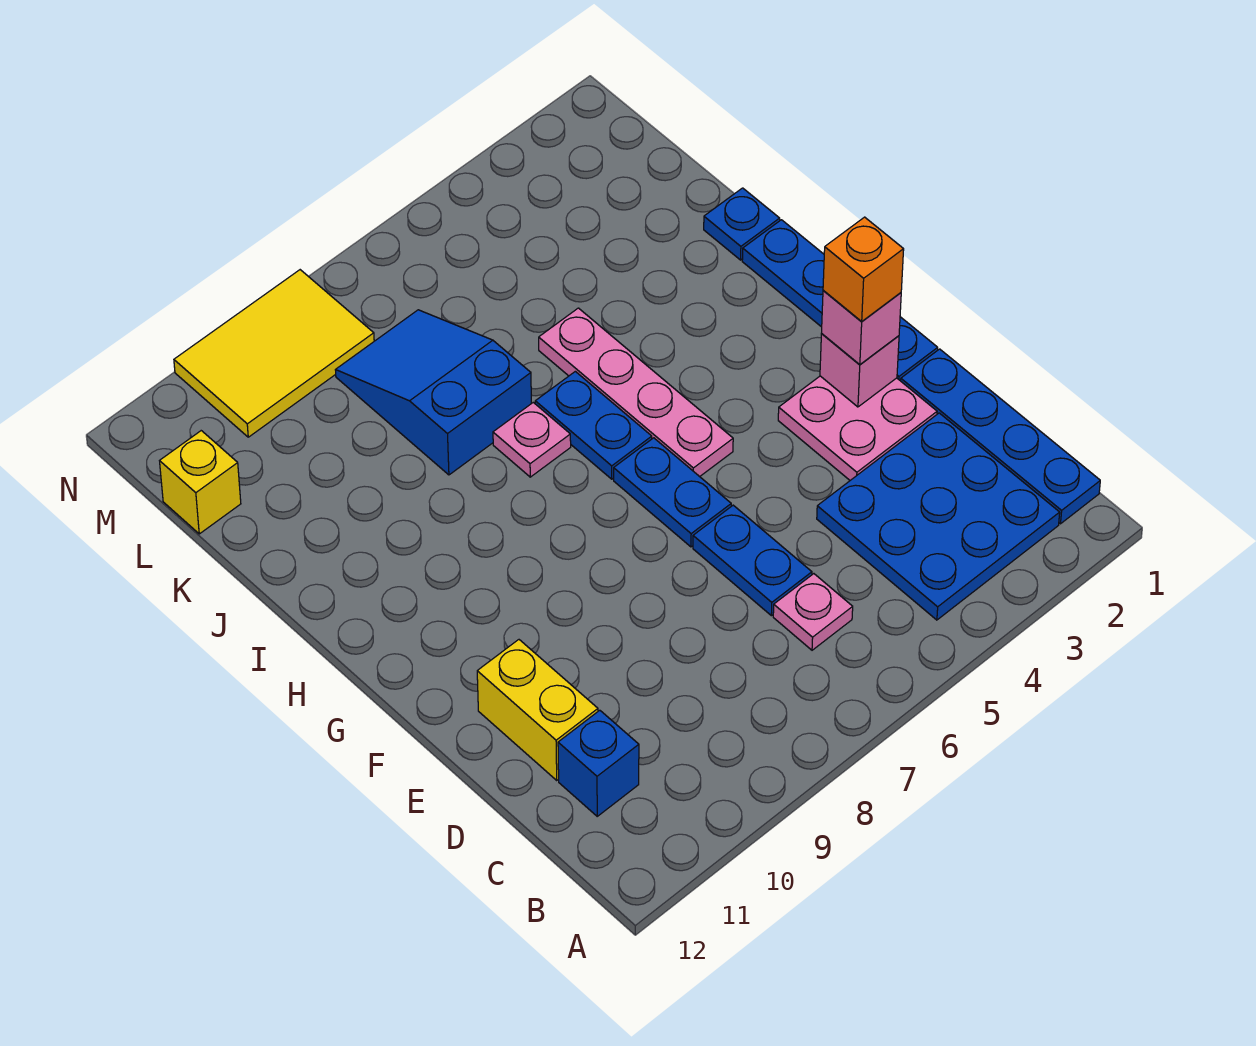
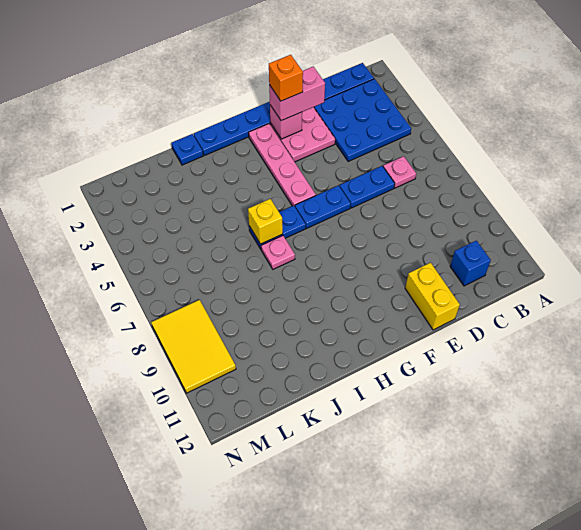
yellow 1x2 brick [477,640,598,780] -> yellow 1x2 brick turned to [405,263,460,330]
pink 1x1 brick [822,290,901,365] -> pink 1x2 brick [269,67,325,121]
pink 1x4 plate [539,308,733,477] -> pink 1x4 plate turned to [249,124,316,206]
blue 2x3 slope [336,310,531,475] -> none
yellow 1x1 brick [160,431,241,534] -> yellow 1x1 brick moved to [248,199,283,244]

